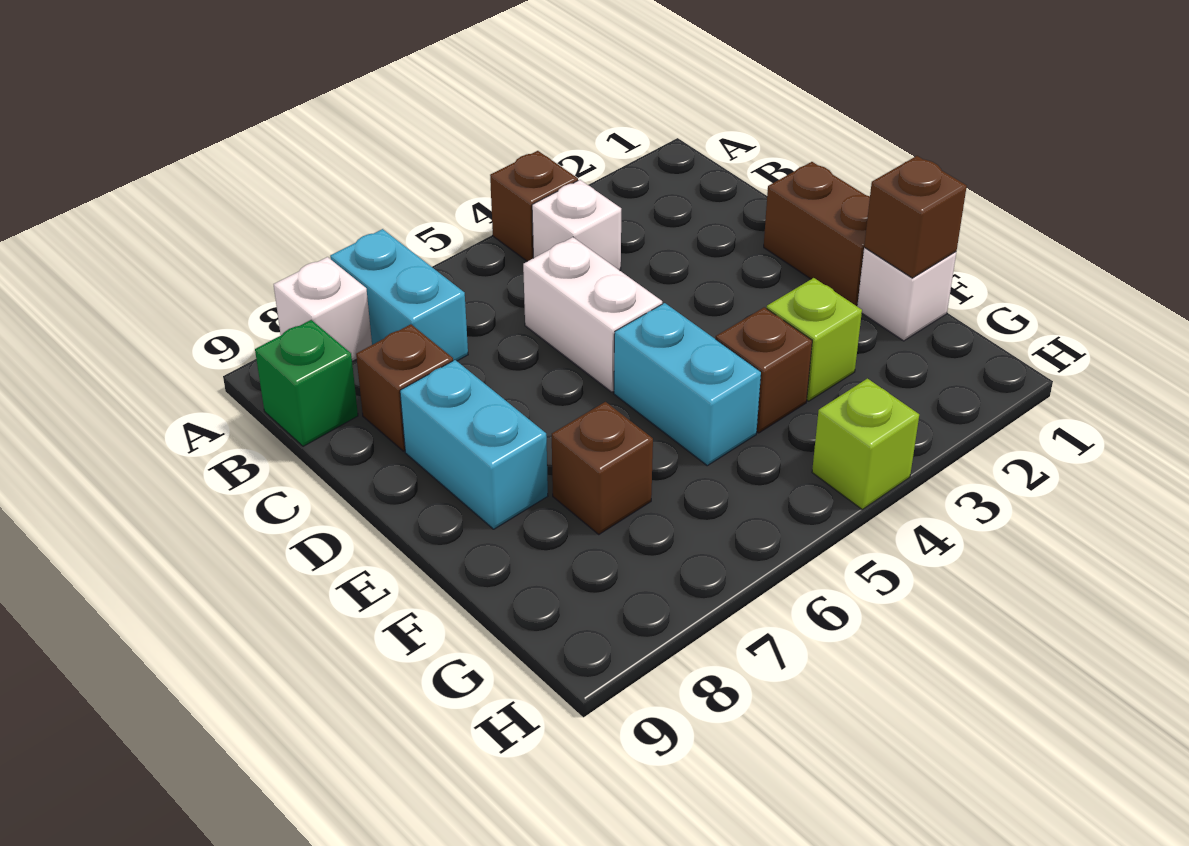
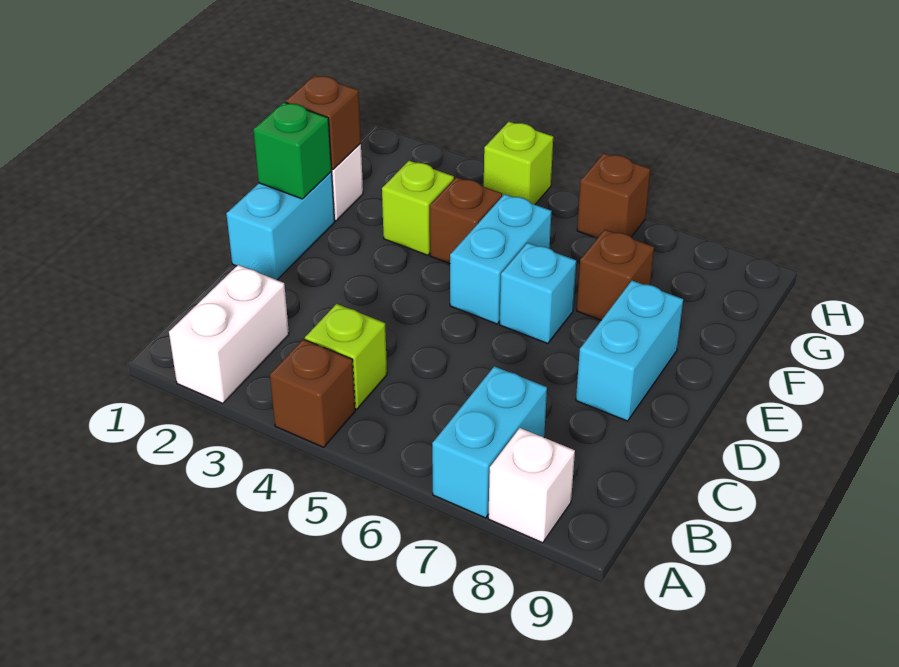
white 1x1 brick [532,180,621,270] -> lime 1x1 brick [305,304,387,409]
green 1x1 brick [255,320,358,446] -> green 1x1 brick moved to [253,102,332,199]
white 1x2 brick [523,237,662,392] -> white 1x2 brick moved to [169,265,289,404]
brown 1x1 brick [356,324,453,451] -> brown 1x1 brick moved to [577,153,650,238]
brown 1x2 brick [764,162,870,306] -> cyan 1x2 brick [226,172,335,280]
none -> cyan 1x1 brick [500,243,576,344]

